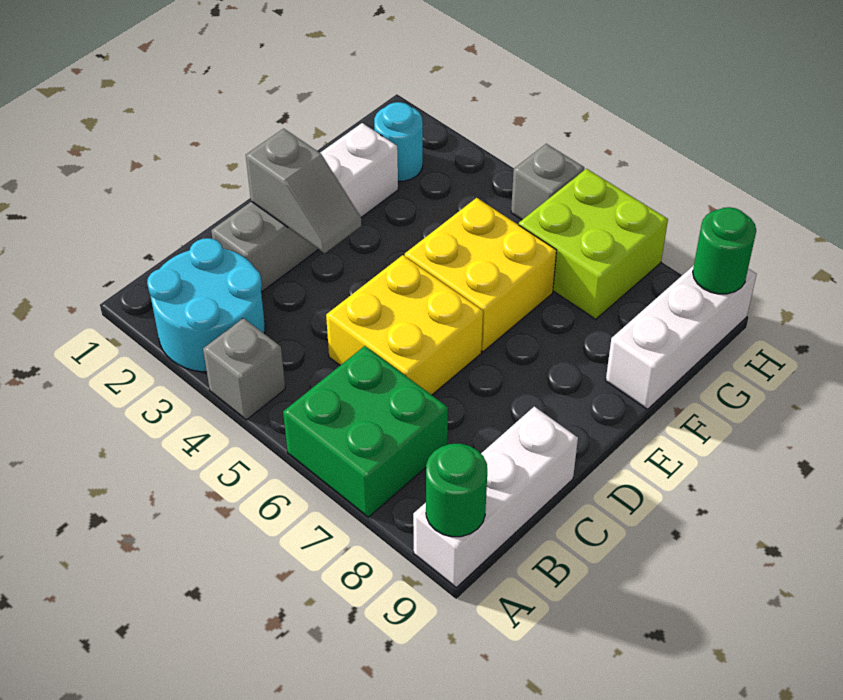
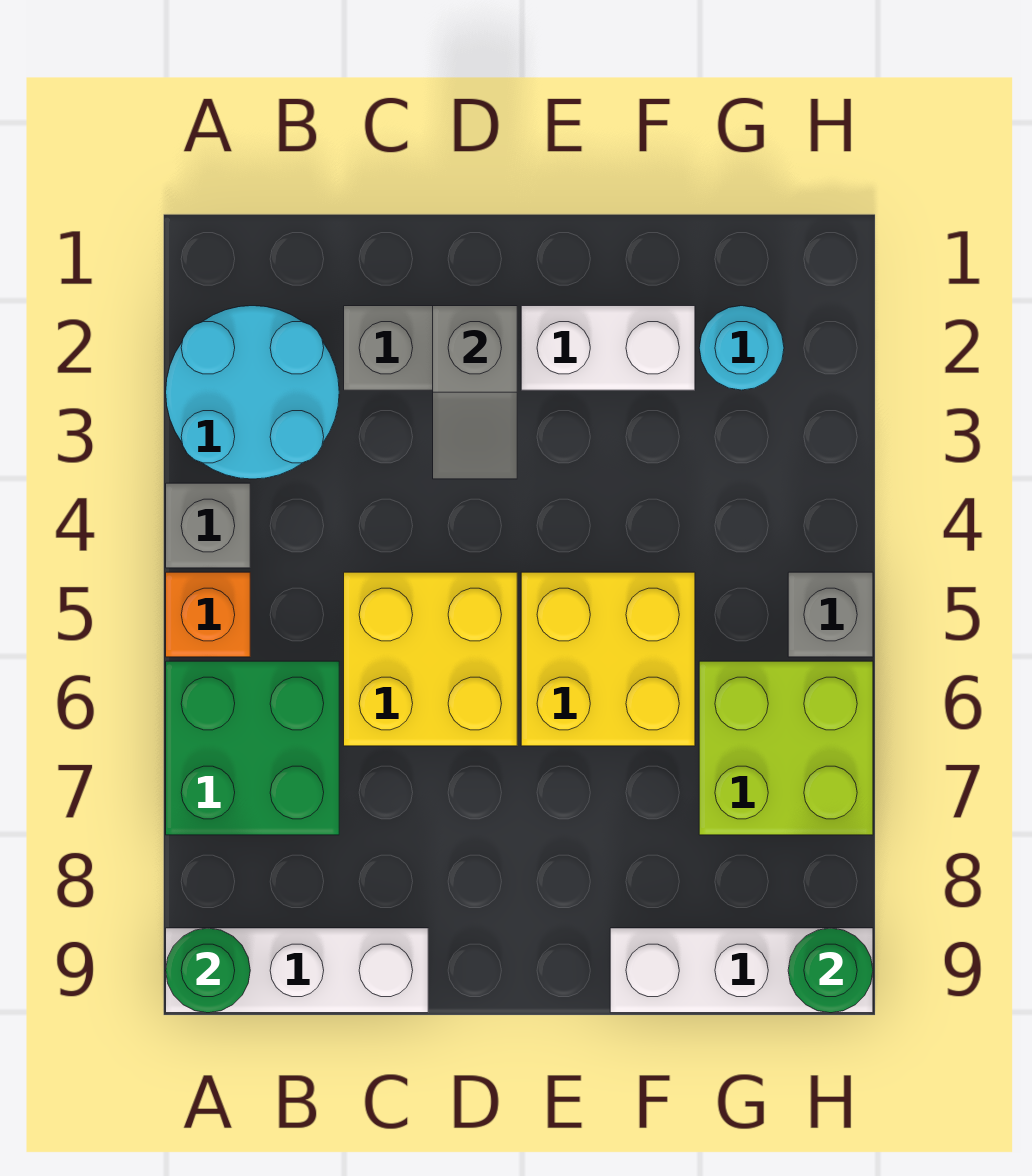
none -> orange 1x1 brick [166,572,250,657]

